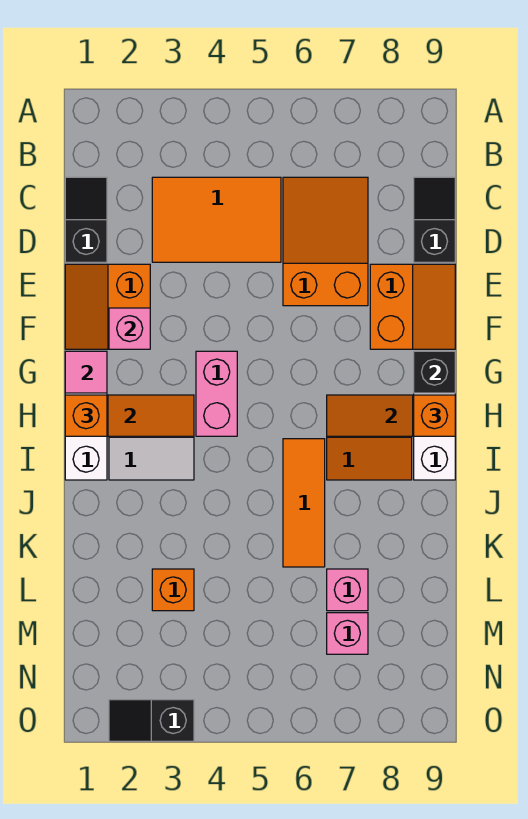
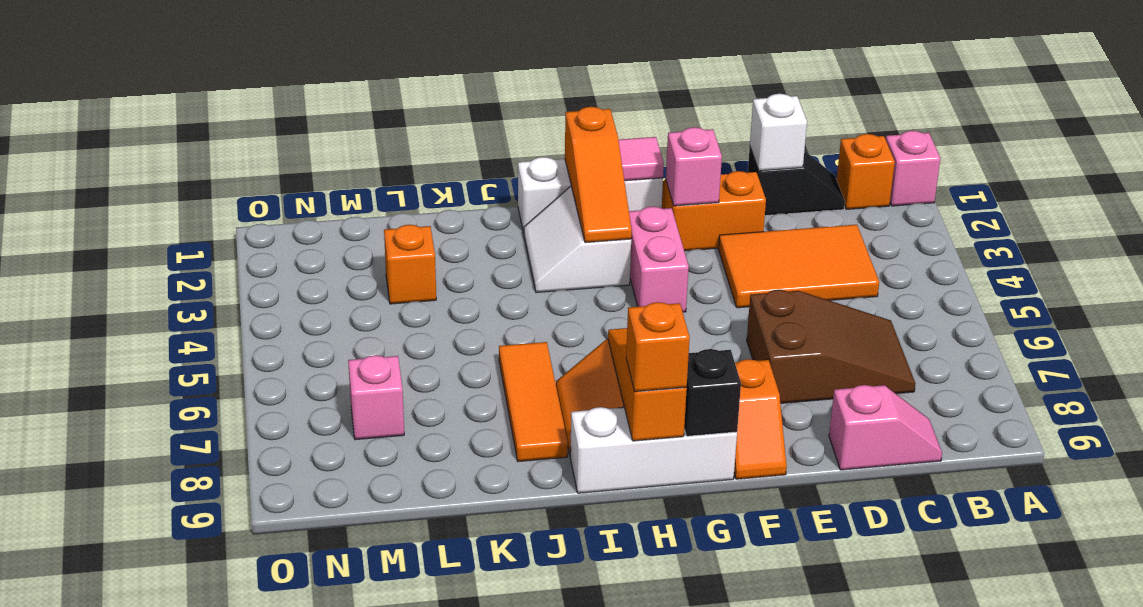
orange 2x3 tile [152,177,281,262] -> orange 2x3 tile turned to [719,225,879,308]
orange 2x3 slope [283,177,368,306] -> brown 2x3 slope [747,290,915,403]
black 1x2 slope [414,177,455,262] -> pink 1x2 slope [829,385,942,470]
none -> white 1x1 brick [750,94,807,171]
orange 2x2 slope [370,264,455,349] -> orange 1x2 slope [734,359,787,479]
pink 1x2 brick [196,351,237,436] -> pink 1x2 brick turned to [629,207,689,312]
orange 1x1 brick [65,395,107,436] -> orange 1x1 brick moved to [837,134,895,209]
orange 1x3 tile [283,439,325,567] -> orange 1x3 tile turned to [499,342,568,462]
pink 1x1 brick [327,569,368,611] -> pink 1x1 brick moved to [886,131,940,206]
black 1x2 slope [109,700,194,741] -> none

